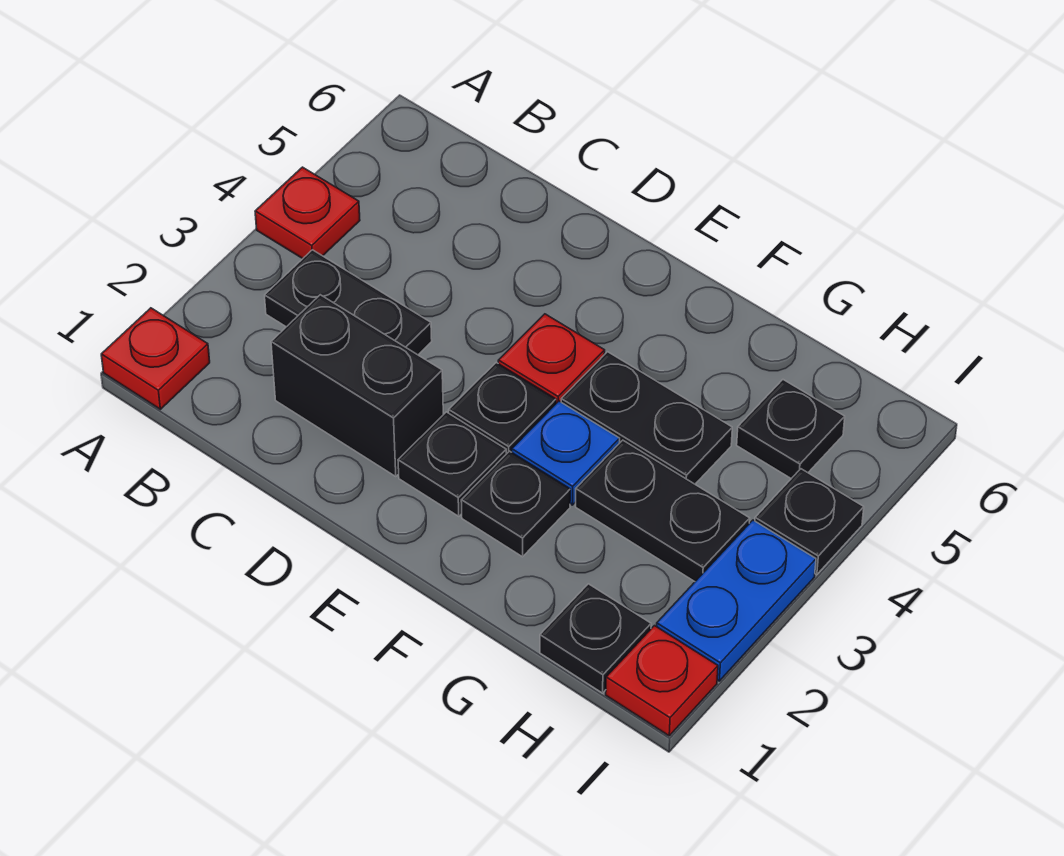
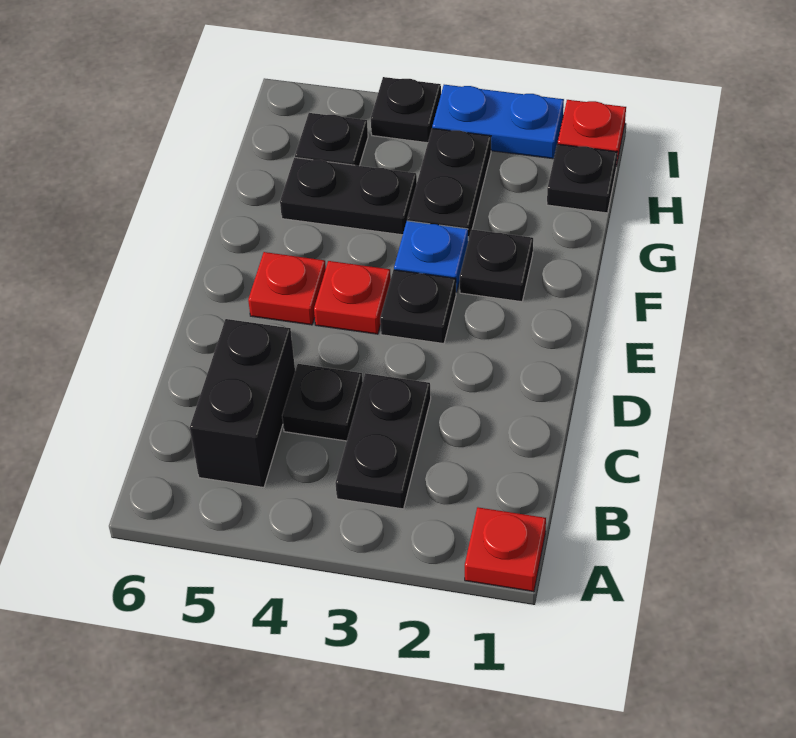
red 1x1 plate [255,167,360,259] -> red 1x1 plate moved to [248,252,326,325]
black 1x2 brick [271,295,443,477] -> black 1x2 brick moved to [190,319,295,487]
black 1x1 plate [398,412,506,516] -> black 1x1 plate moved to [282,364,363,441]
black 1x2 plate [561,352,732,484] -> black 1x2 plate turned to [280,158,417,235]

